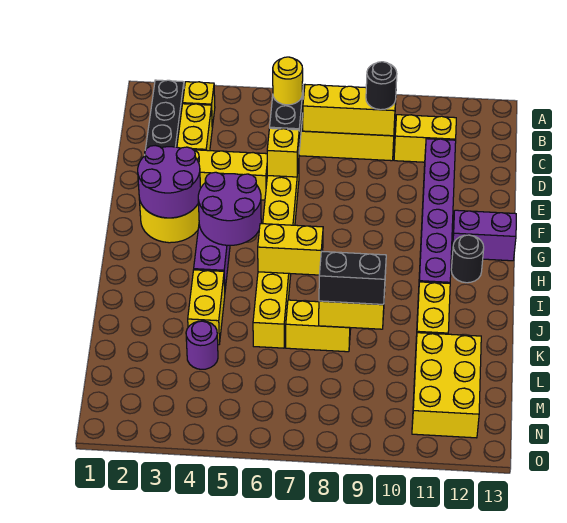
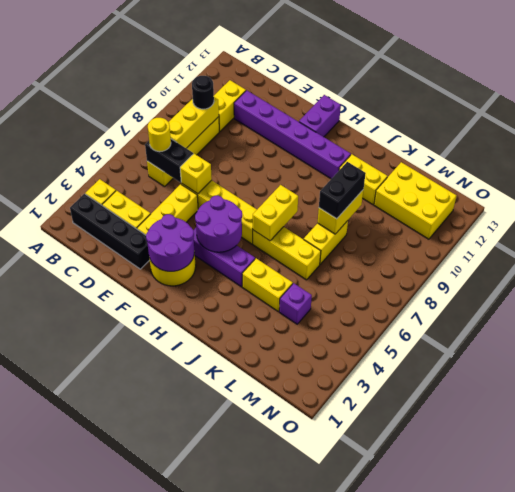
black 1x1 round brick [451,235,484,283] -> none
purple 1x1 round brick [186,321,218,369] -> purple 1x1 brick [279,283,312,324]

